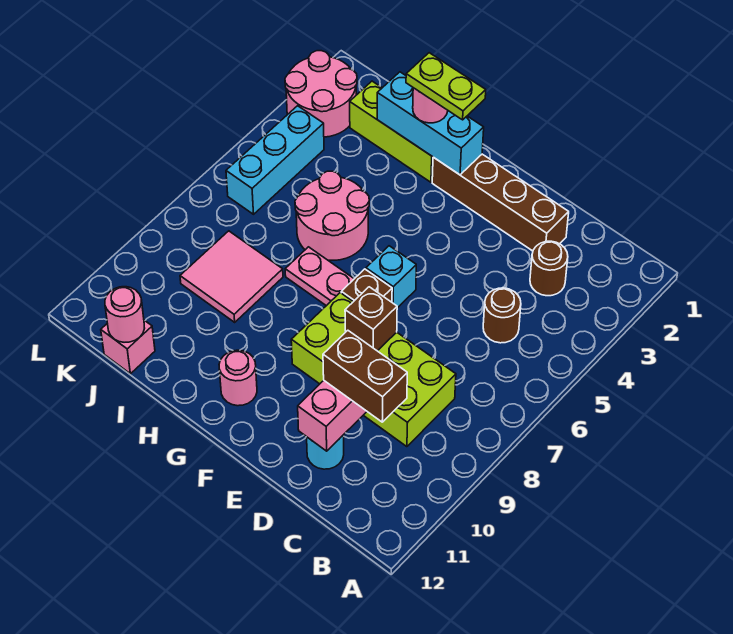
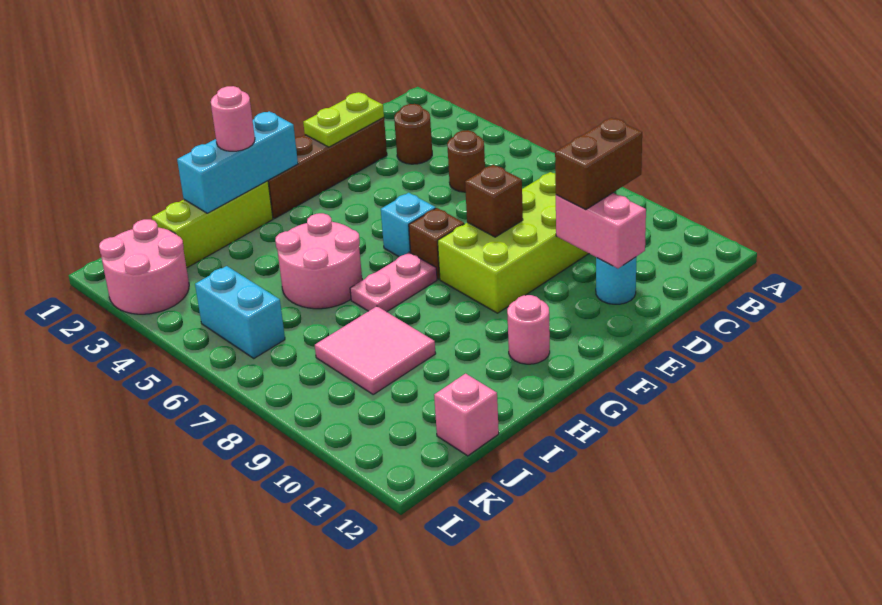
lime 1x2 plate [406,53,486,120] -> lime 1x2 plate moved to [303,92,384,147]
pink 1x1 round brick [105,287,145,342] -> none
cyan 1x3 brick [226,106,324,214] -> cyan 1x2 brick [195,266,285,358]

